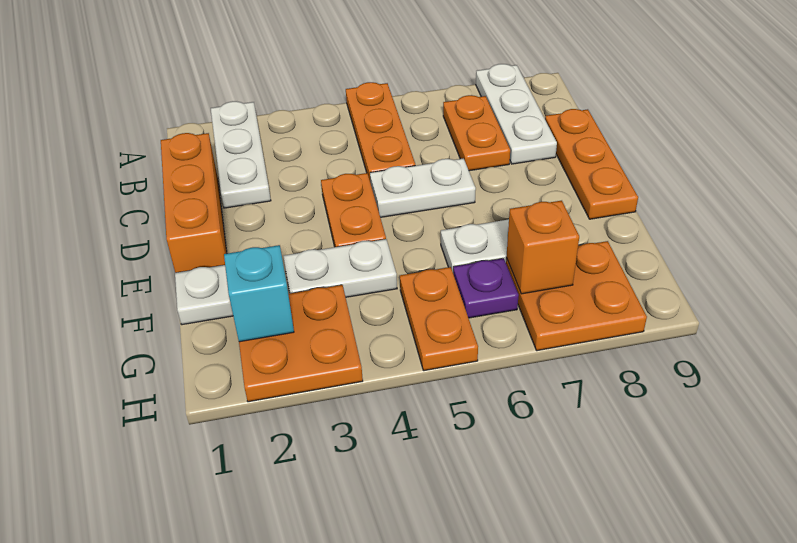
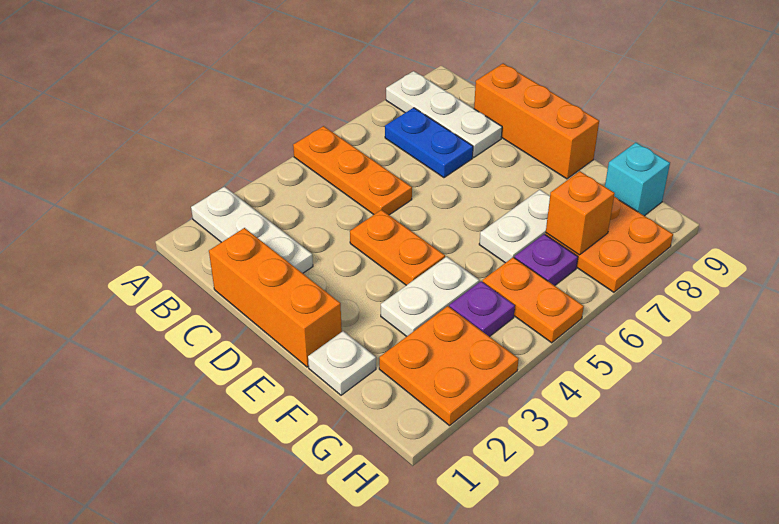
orange 1x2 plate [443,95,510,171] -> blue 1x2 plate [385,108,473,178]
orange 1x3 plate [545,109,638,219] -> orange 1x3 brick [474,63,599,179]
white 1x2 plate [370,158,476,217] -> none
cyan 1x1 brick [224,245,294,342] -> cyan 1x1 brick moved to [605,143,670,216]
none -> purple 1x1 plate [449,281,515,337]

